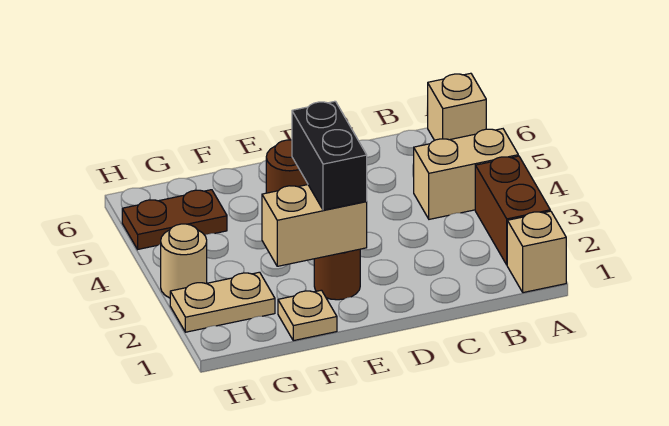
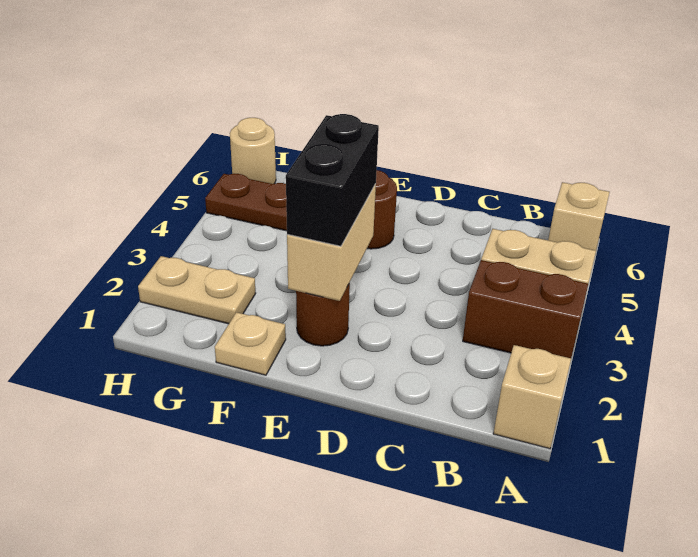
brown 1x2 brick [475,156,550,265] -> brown 1x2 brick turned to [463,260,588,358]
tan 1x2 brick [262,185,367,266] -> tan 1x2 brick turned to [287,184,376,301]
tan 1x1 round brick [161,224,207,298] -> tan 1x1 round brick moved to [230,118,276,184]

